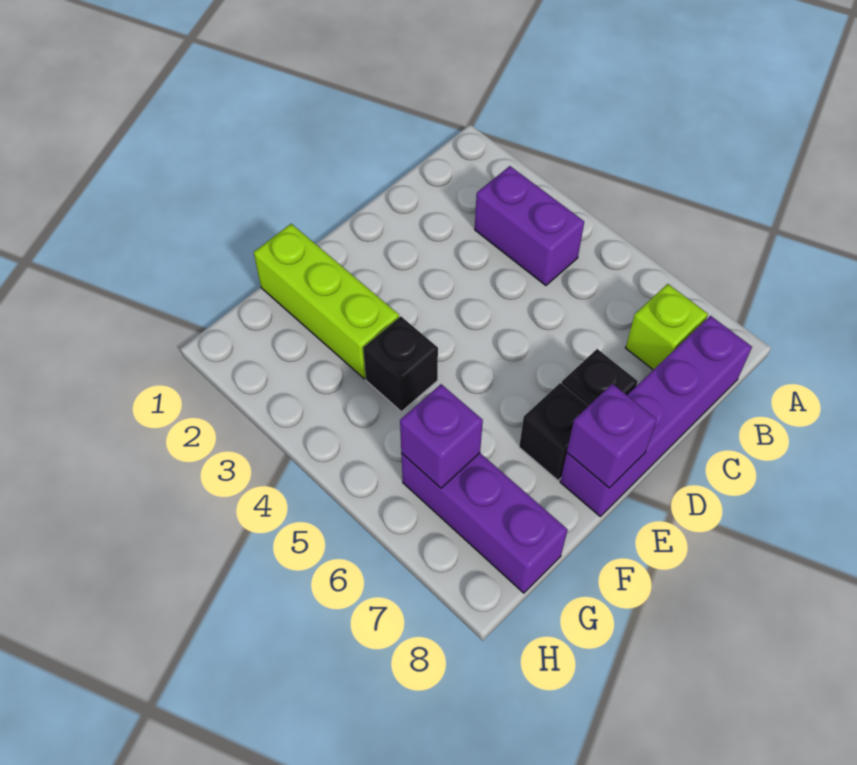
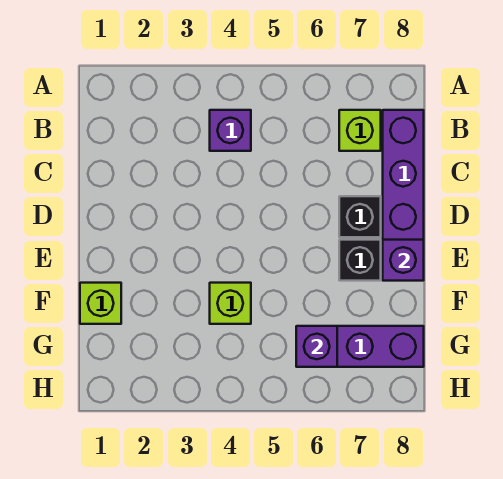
purple 1x2 brick [475,166,584,286] -> purple 1x1 brick [210,110,251,151]
lime 1x3 brick [254,224,399,379] -> lime 1x1 brick [80,283,121,324]
black 1x1 brick [363,316,438,412] -> lime 1x1 brick [210,283,251,324]

